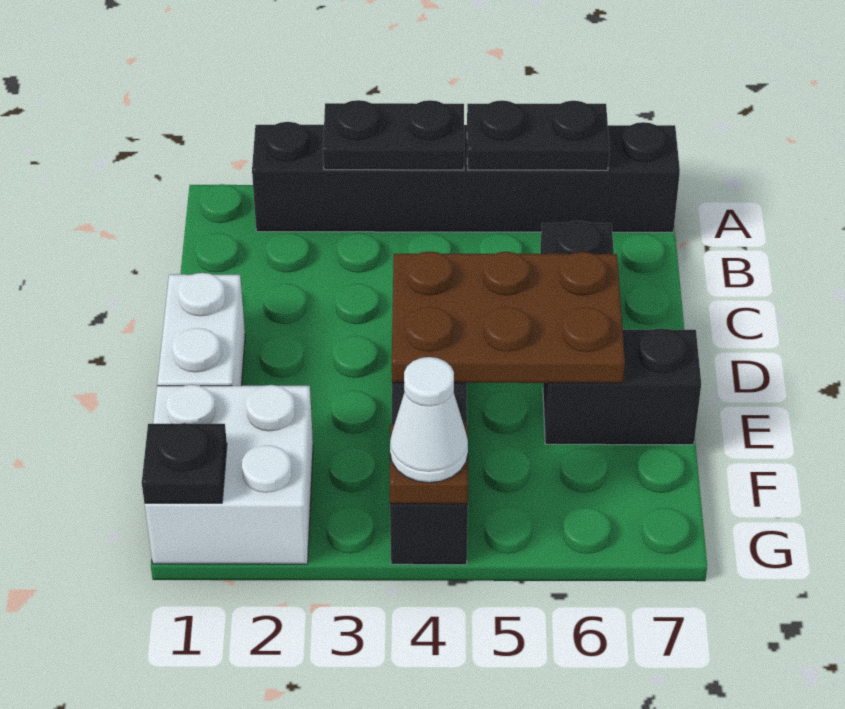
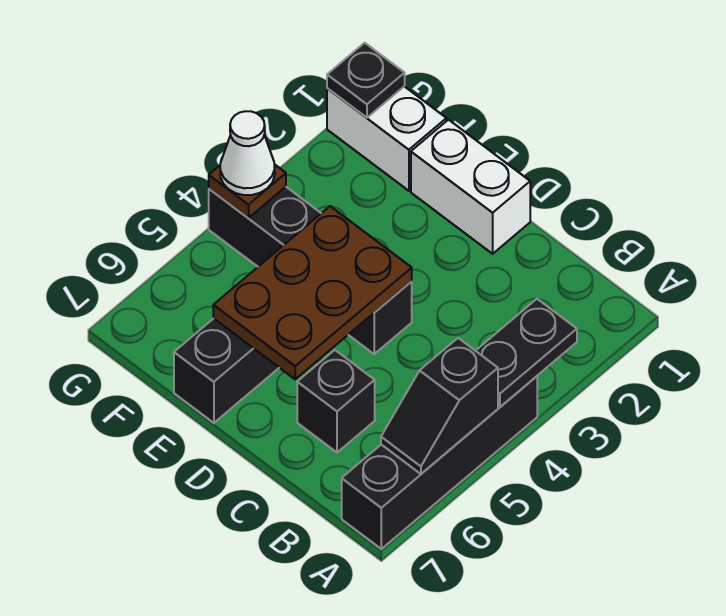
black 1x6 brick [252,122,680,232] -> black 1x4 brick [342,376,537,549]
black 1x2 plate [467,100,609,170] -> black 1x2 slope [381,338,498,474]
white 2x2 brick [145,385,313,564] -> white 1x2 brick [327,86,446,191]

